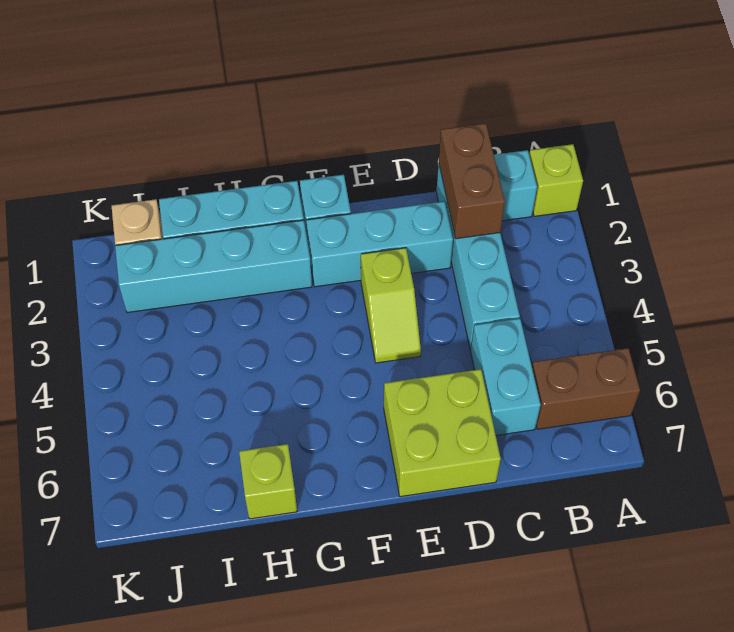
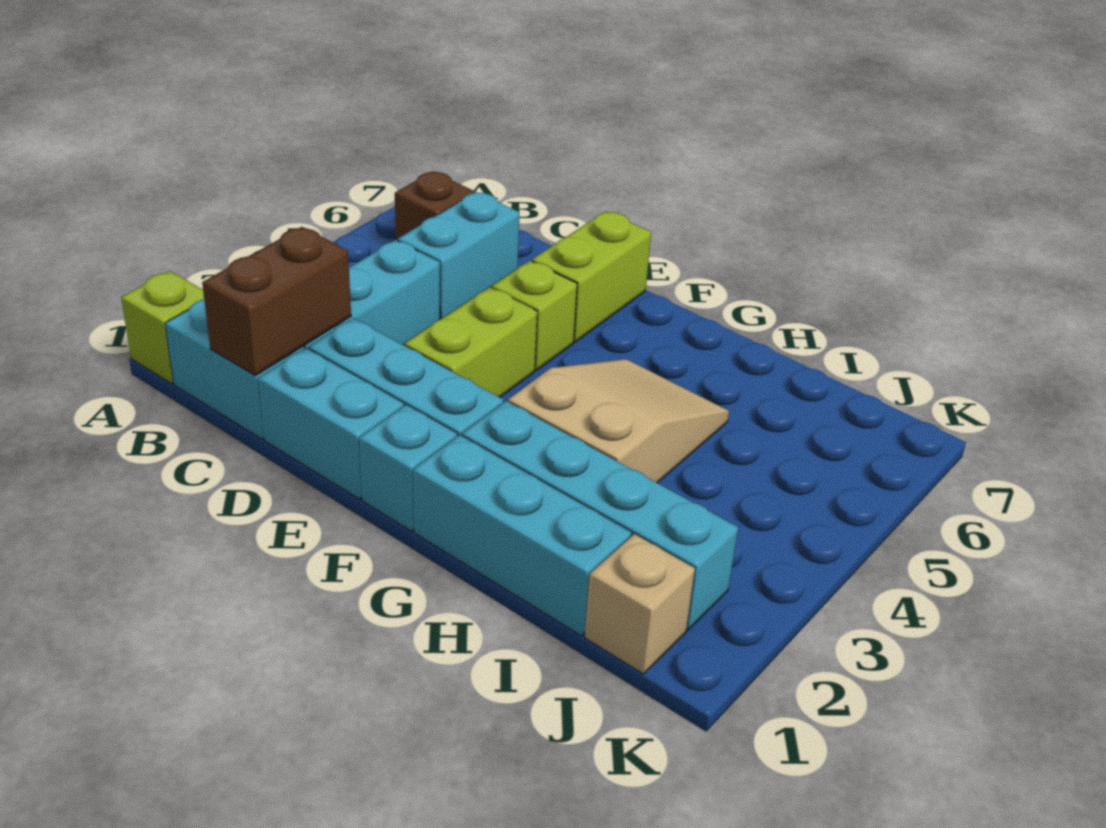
brown 1x2 brick [532,348,640,429] -> brown 1x1 brick [395,172,474,241]
none -> cyan 1x2 brick [258,348,404,499]
lime 2x2 brick [384,369,501,497] -> lime 1x2 brick [532,211,651,342]
lime 1x2 slope [361,248,421,363] -> lime 1x2 brick [405,287,537,397]
none -> tan 2x3 slope [508,359,729,483]
lime 1x1 brick [239,444,297,519] -> lime 1x1 brick moved to [492,261,577,370]

